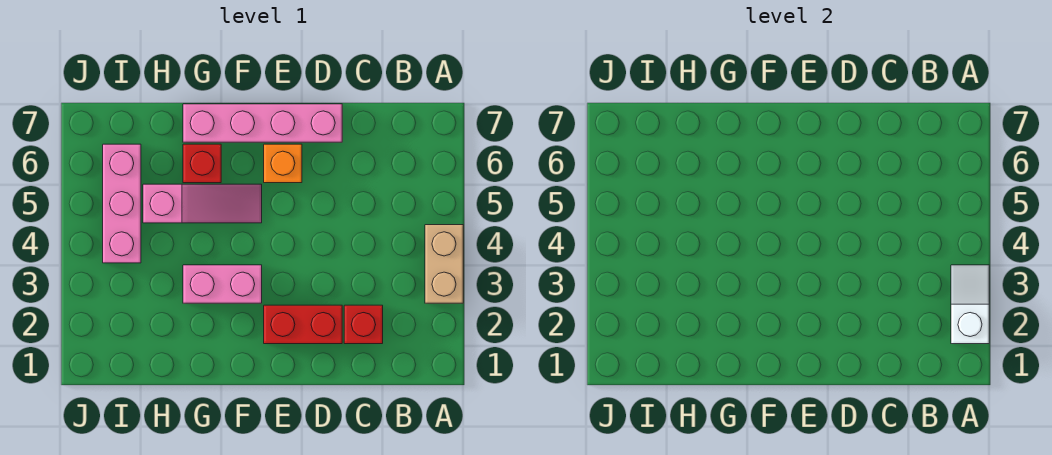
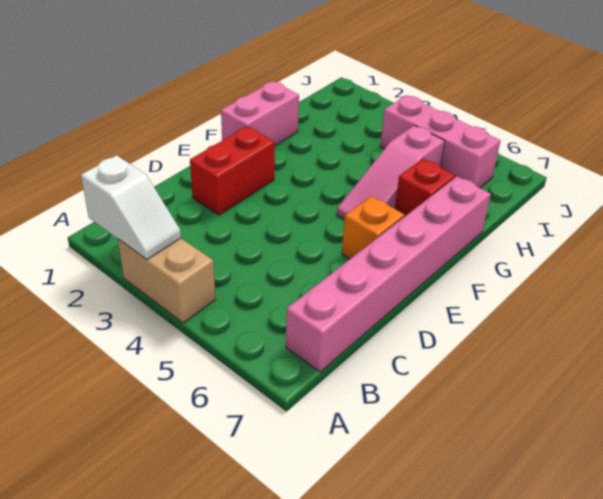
red 1x1 brick [344,305,383,344] -> none
pink 1x4 brick [183,104,342,142] -> pink 1x6 brick [286,176,491,372]
pink 1x2 brick [183,265,262,303] -> pink 1x2 brick moved to [221,81,299,146]

